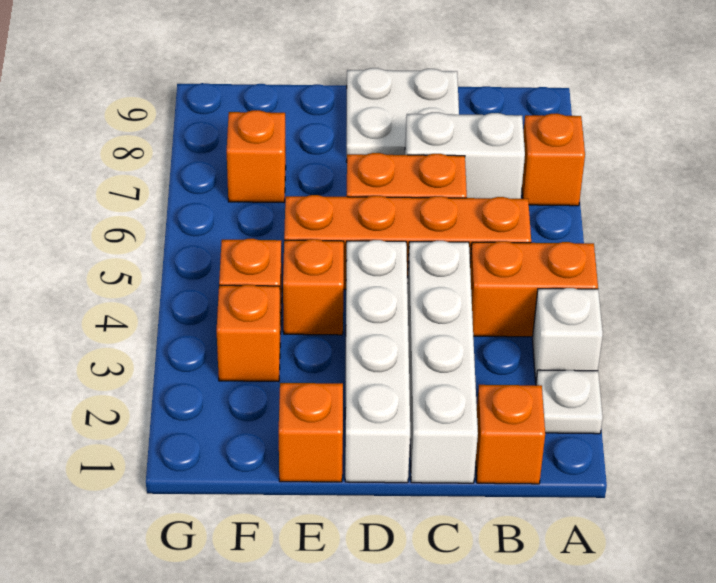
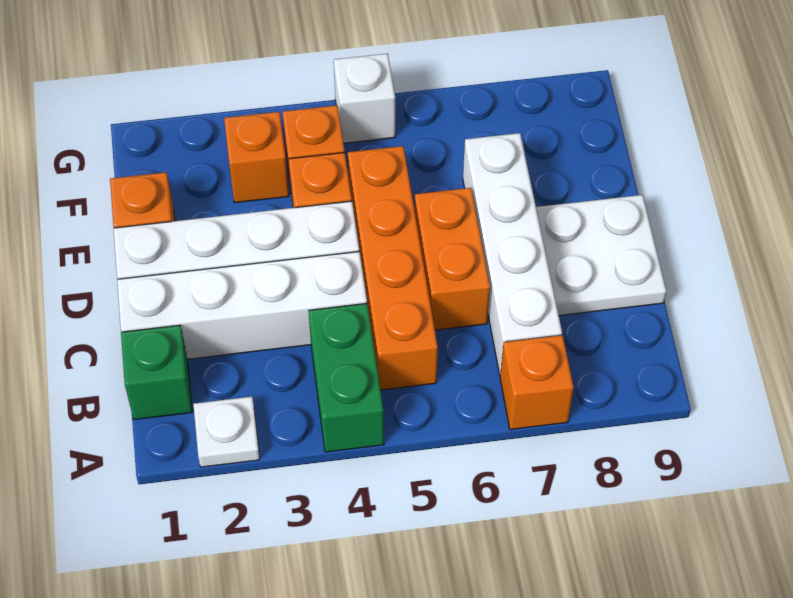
white 1x1 brick [532,288,603,382] -> white 1x1 brick moved to [334,54,395,143]
orange 1x2 brick [470,241,598,337] -> green 1x2 brick [309,304,384,452]
orange 1x1 brick [476,385,545,484] -> green 1x1 brick [121,325,192,420]
white 1x2 brick [405,112,525,199] -> white 1x4 brick [463,133,562,375]
orange 1x1 brick [227,110,286,202] -> none

